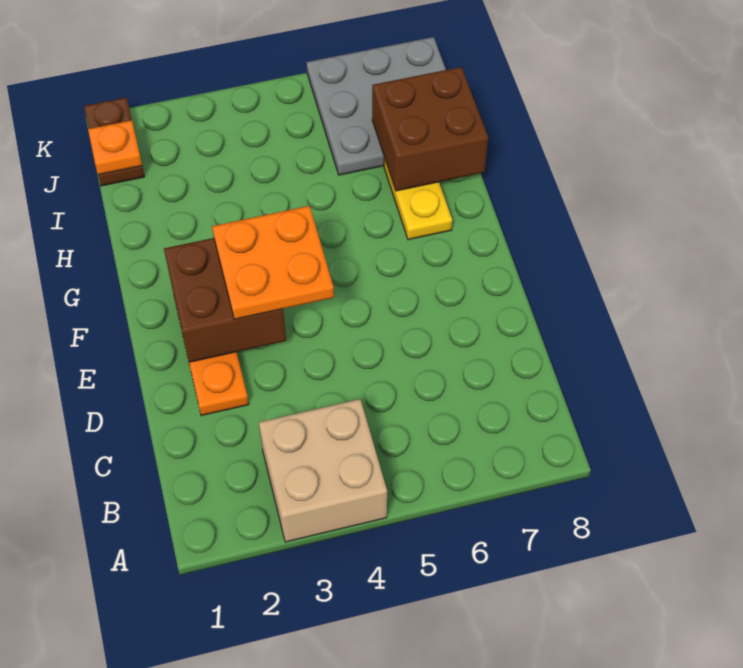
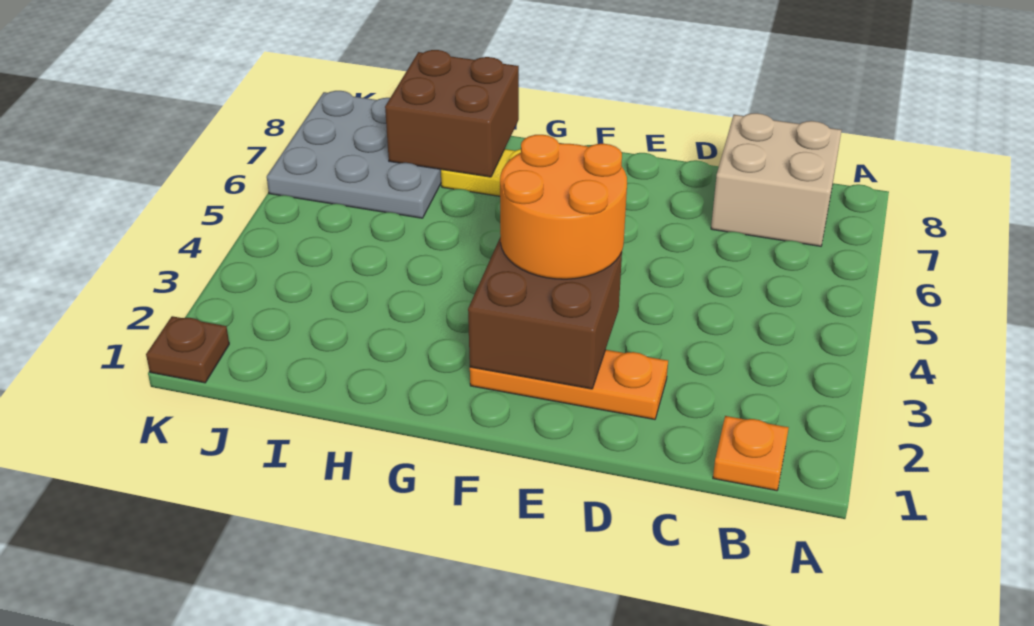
tan 2x2 brick [259,399,387,542] -> tan 2x2 brick moved to [711,113,842,246]
orange 2x2 plate [212,206,334,319] -> orange 2x2 round brick [500,135,627,279]
brown 1x2 plate [84,97,145,186] -> brown 1x1 plate [146,316,229,383]
orange 1x1 plate [88,120,142,175] -> orange 1x1 plate moved to [713,416,789,491]

